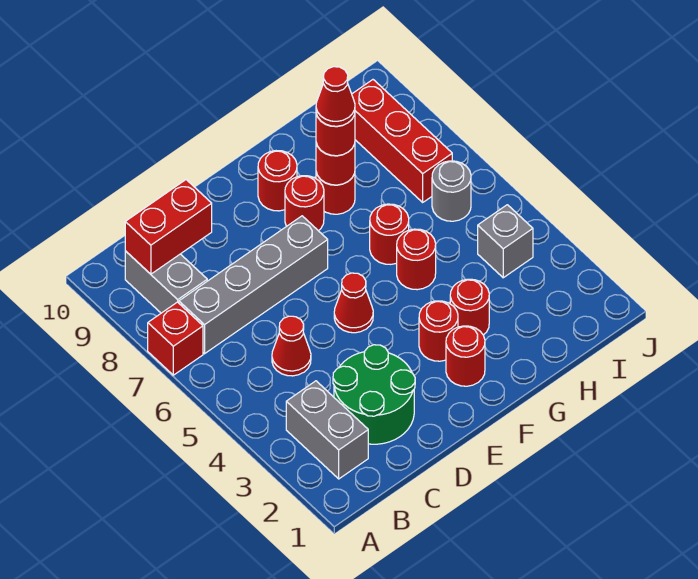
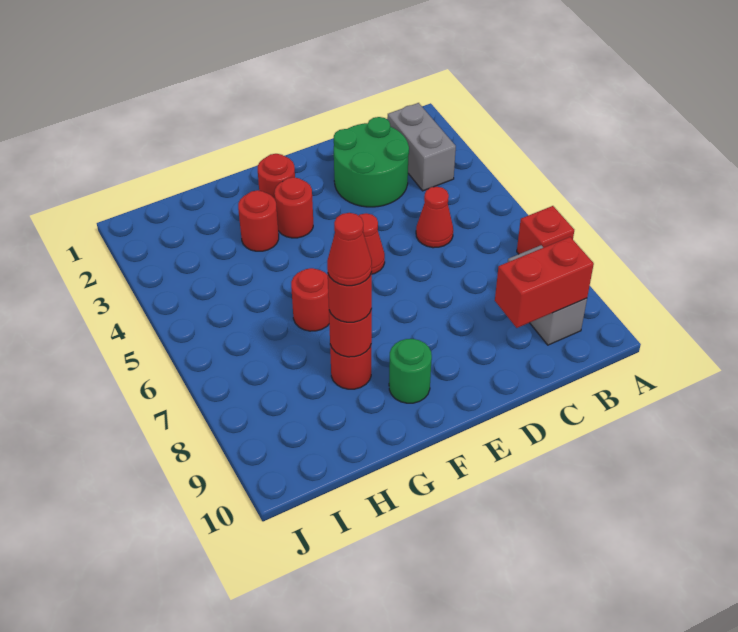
grey 1x4 brick [179,216,328,354] -> none
red 1x1 round brick [285,176,324,231] -> none
red 1x1 round brick [258,151,297,211] -> green 1x1 round brick [389,339,432,403]
red 1x1 round brick [397,229,436,290] -> none
grey 1x1 brick [478,205,533,278] -> none
grey 1x1 round brick [432,161,471,221] -> none
red 1x3 brick [352,80,452,202] -> none

